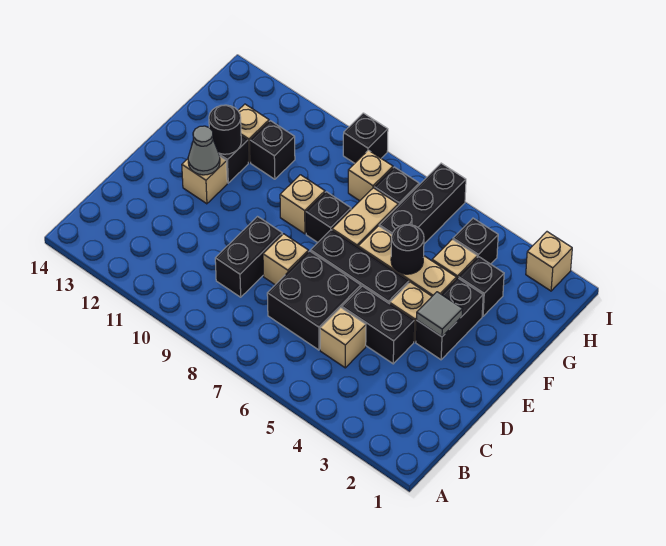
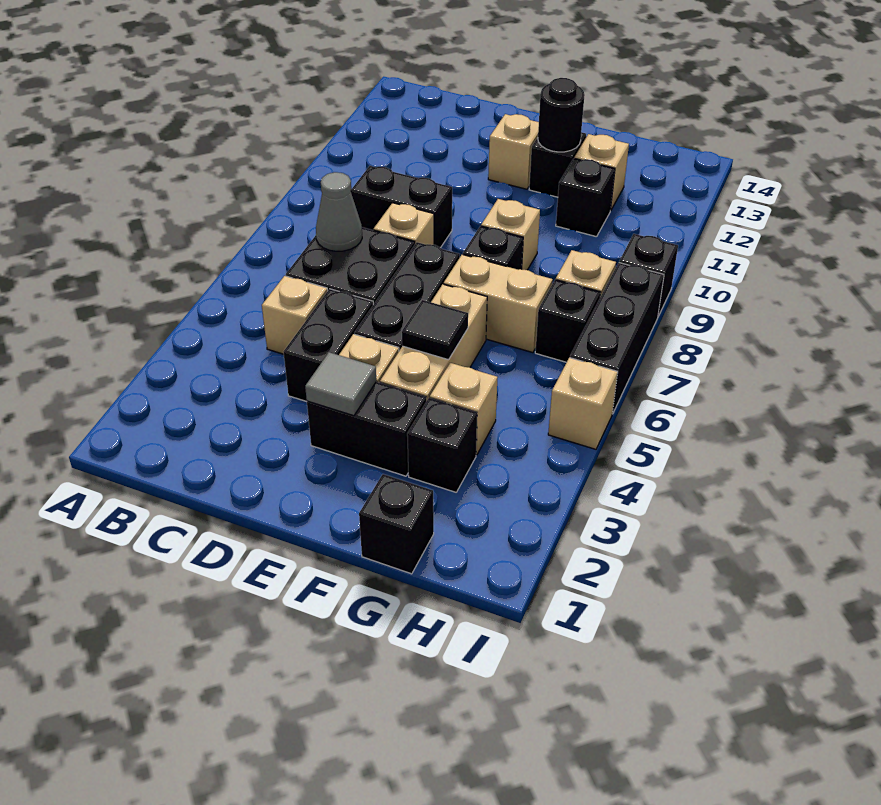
grey 1x1 cone [188,126,220,175] -> grey 1x1 cone moved to [316,172,362,251]
black 1x1 round brick [391,225,424,274] -> black 1x1 tile [402,300,468,360]
black 1x3 brick [379,163,466,244] -> black 1x3 brick turned to [570,263,664,414]
black 1x1 brick [453,218,498,264] -> black 1x1 brick moved to [359,474,434,574]
tan 1x1 brick [526,232,572,291] -> tan 1x1 brick moved to [548,358,618,449]

